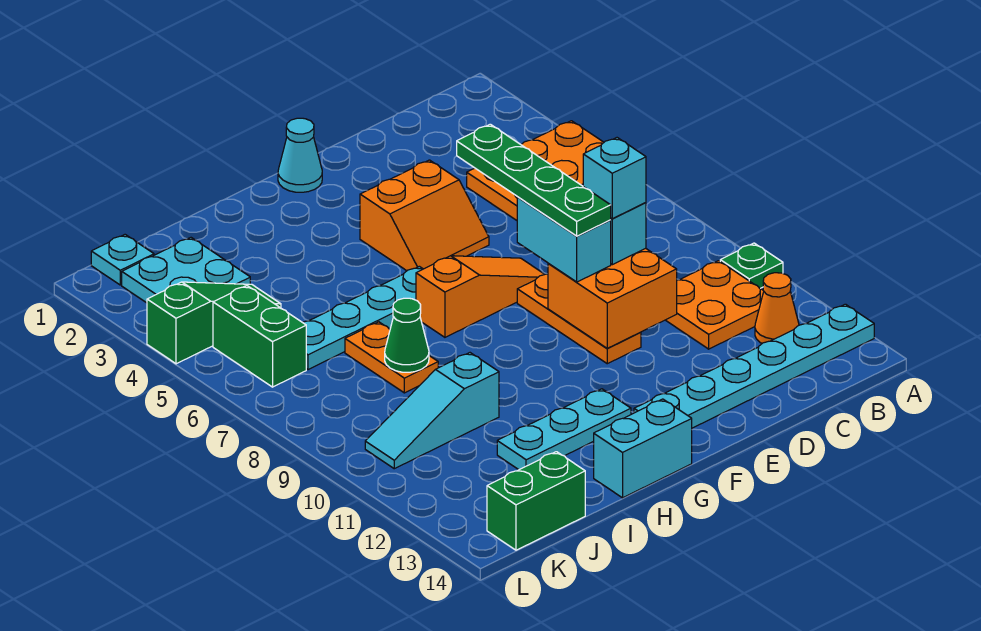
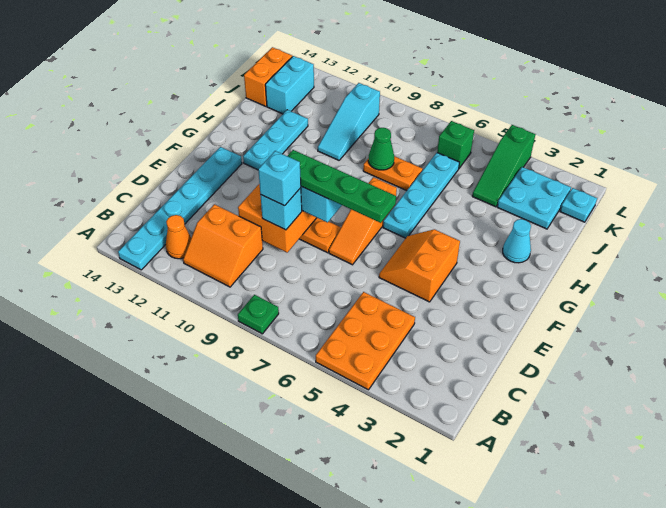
green 1x1 plate [720,243,783,288] -> green 1x1 plate moved to [238,295,279,334]
orange 2x2 plate [666,261,764,349] -> orange 2x2 slope [183,204,263,287]
cyan 1x1 cone [278,118,322,192] -> cyan 1x1 cone moved to [503,219,531,263]
cyan 1x2 brick [594,399,692,498] -> cyan 1x2 brick moved to [265,56,314,114]
cyan 1x3 slope [365,353,499,469] -> cyan 1x3 slope turned to [318,83,380,160]
green 1x2 brick [487,452,585,550] -> orange 1x2 brick [244,47,292,106]
green 1x2 brick [213,286,306,387] -> green 1x1 brick [437,121,474,168]

